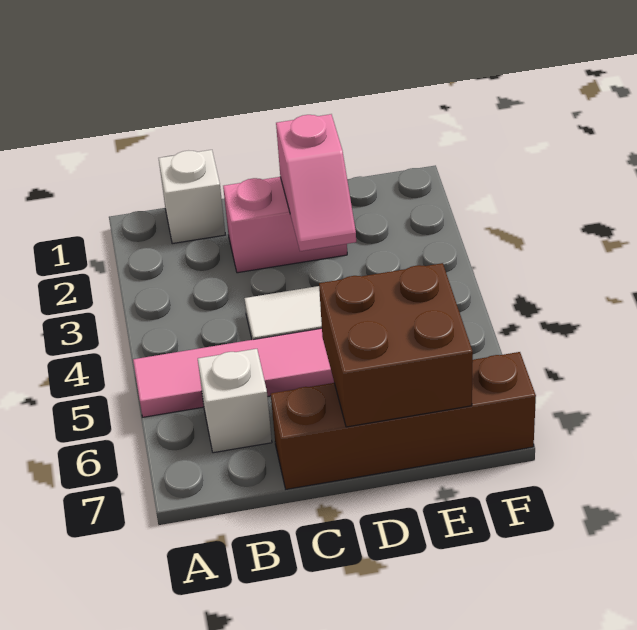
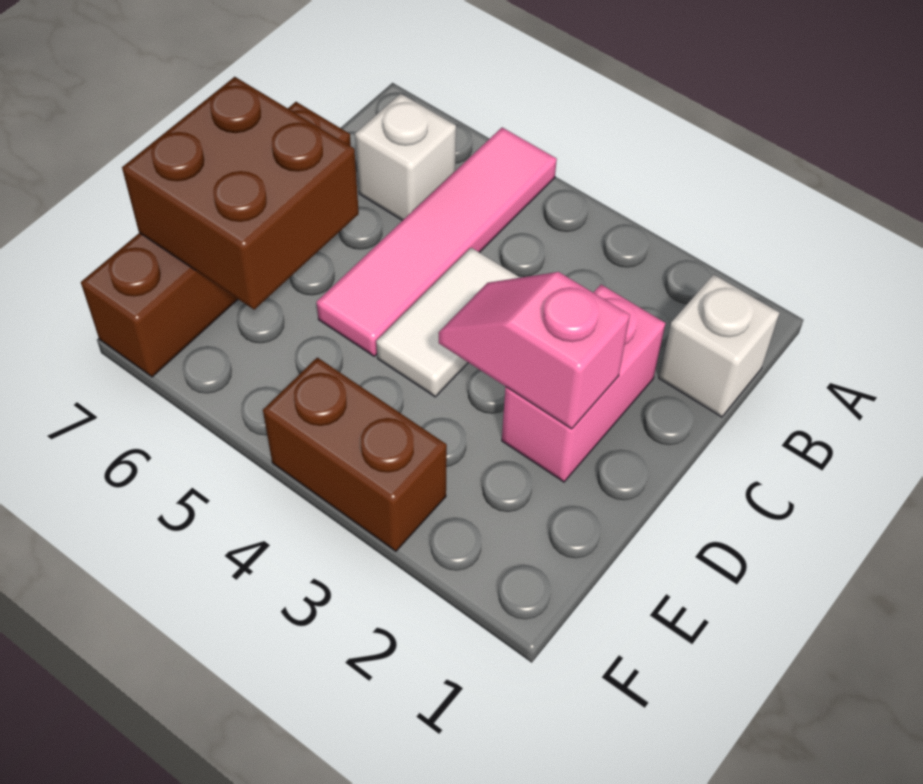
none -> brown 1x2 brick [263,357,447,551]

